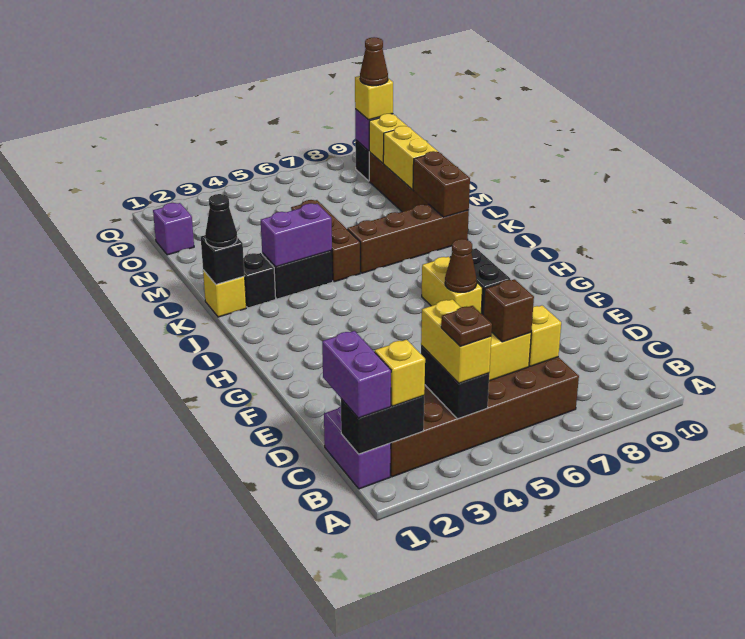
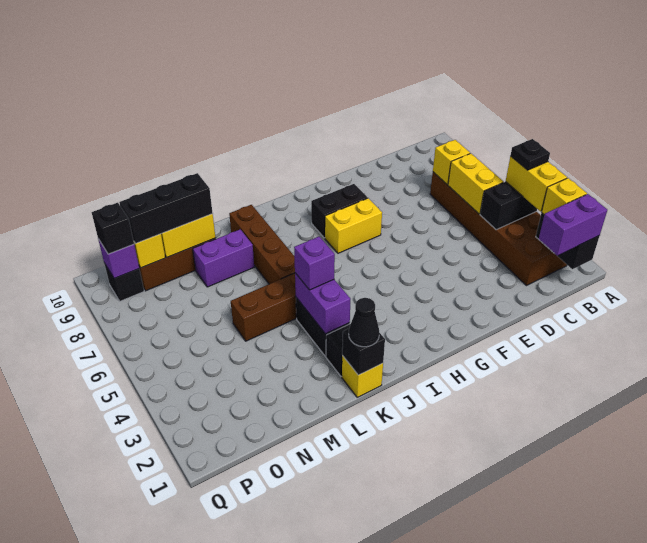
purple 1x2 brick [324,406,391,489] -> purple 1x2 brick moved to [193,229,254,287]
yellow 1x2 brick [421,299,491,383] -> yellow 1x2 brick turned to [506,156,567,211]
brown 1x1 plate [441,306,492,346] -> black 1x1 plate [510,139,550,170]
brown 1x1 brick [484,279,534,342] -> none
brown 1x1 cone [445,239,477,292] -> none
brown 1x2 brick [413,151,470,217] -> none
none -> black 1x3 brick [119,173,213,243]
purple 1x1 brick [153,203,194,255] -> purple 1x1 brick moved to [294,237,335,290]
yellow 1x1 brick [355,76,393,120] -> black 1x1 brick [92,203,134,254]
brown 1x1 cone [360,37,388,86] -> none

